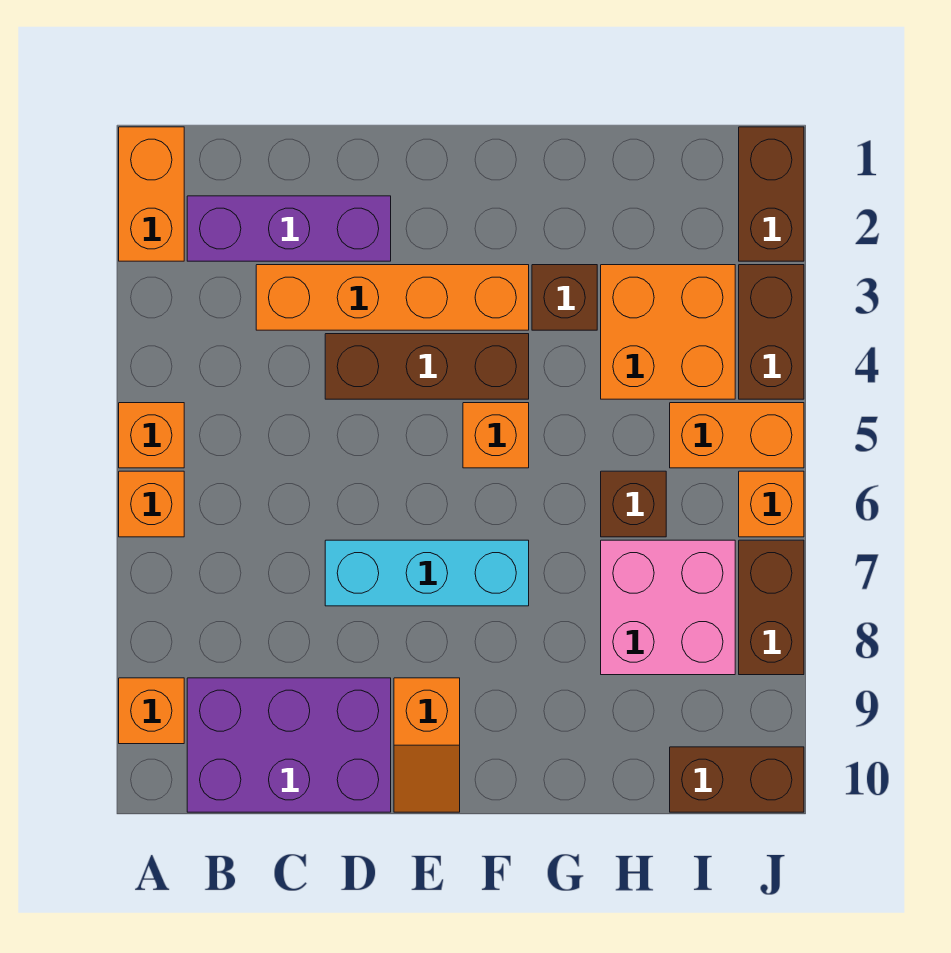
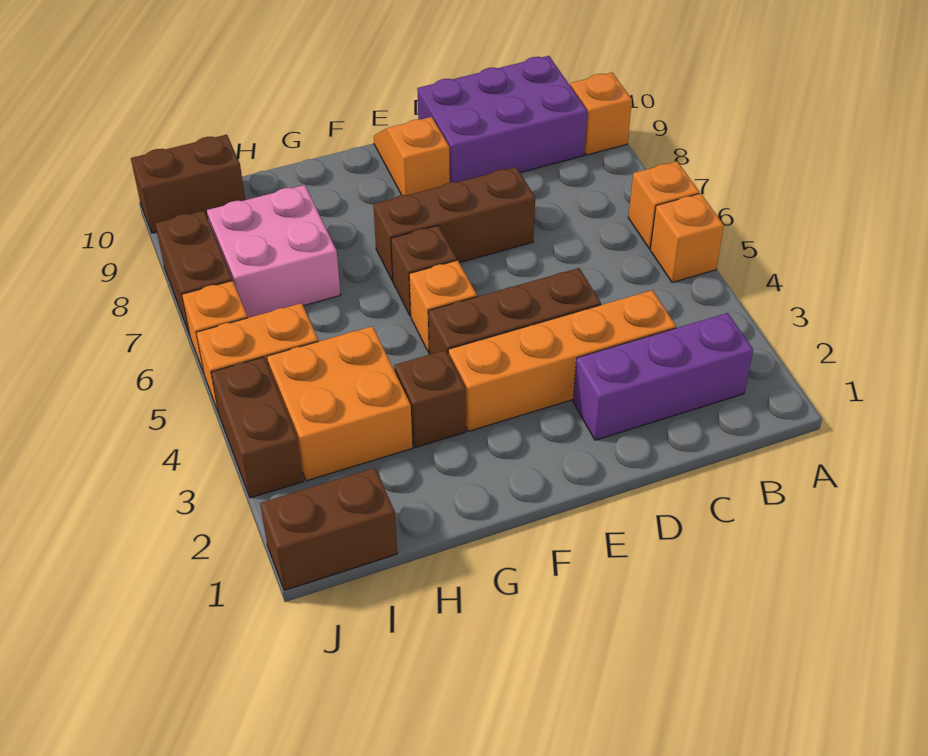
orange 1x2 brick [119,127,184,261] -> none
cyan 1x3 brick [325,540,529,606] -> brown 1x3 brick [373,167,535,281]
brown 1x1 brick [601,471,666,537] -> brown 1x1 brick moved to [391,225,457,316]
brown 1x2 brick [739,127,804,261] -> brown 1x2 brick turned to [260,468,397,590]

